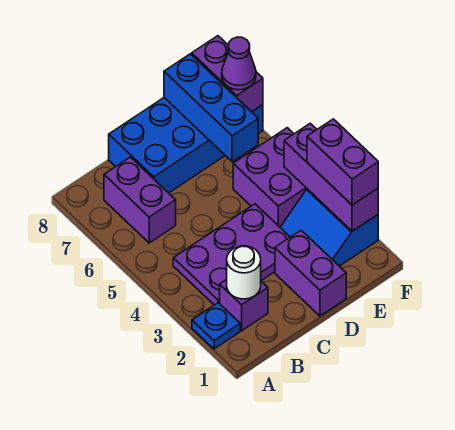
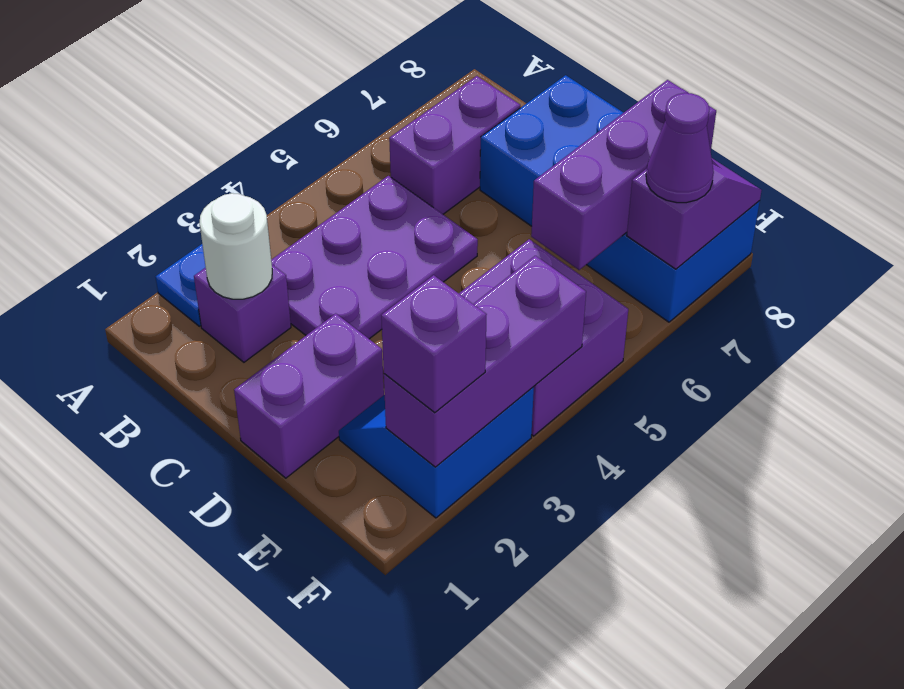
purple 2x3 plate [173,204,290,305] -> purple 2x3 plate turned to [271,176,478,339]
blue 1x3 brick [164,54,258,162] -> purple 1x3 brick [531,80,716,270]
purple 1x2 brick [307,119,378,205] -> purple 1x1 brick [381,275,487,413]
purple 1x2 brick [192,36,263,112] -> purple 1x2 slope [627,158,762,269]

